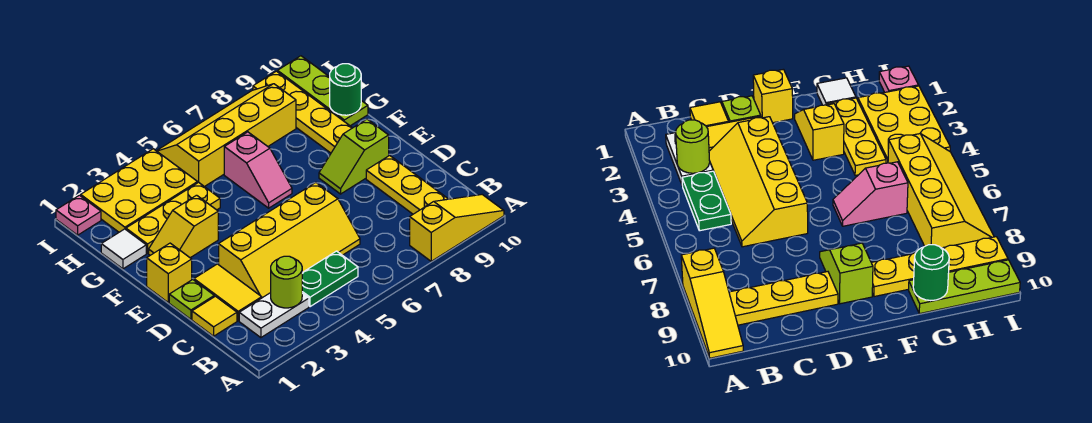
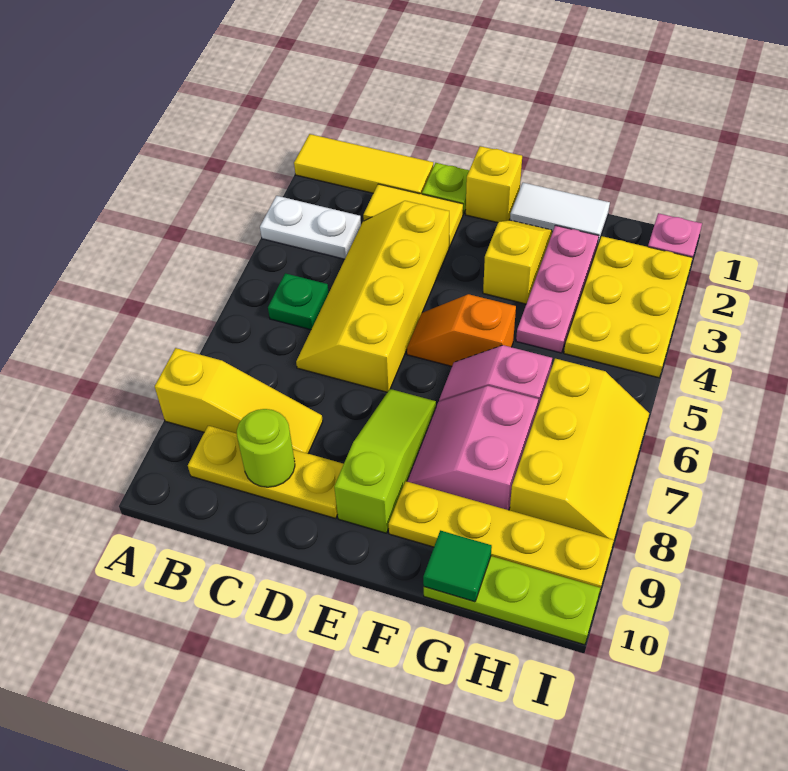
yellow 1x3 slope [410,195,504,261] -> yellow 1x3 slope turned to [155,348,323,453]
white 1x2 plate [239,293,309,338] -> white 1x2 plate turned to [260,196,361,259]
lime 1x1 round brick [271,256,302,308] -> lime 1x1 round brick moved to [237,409,295,487]
green 1x2 plate [302,251,358,307] -> green 1x1 plate [268,273,329,330]
yellow 1x1 tile [192,296,237,336] -> yellow 1x3 tile [294,134,433,194]
none -> orange 1x2 slope [407,294,516,366]
lime 1x2 slope [319,119,389,194] -> lime 1x3 slope [334,389,436,533]
none -> pink 2x2 slope [407,386,538,510]
white 1x1 tile [101,229,146,269] -> white 1x2 tile [510,183,610,246]
yellow 1x3 plate [126,182,220,253] -> pink 1x3 plate [516,225,599,353]
green 1x1 round brick [330,64,361,115] -> green 1x1 tile [423,530,492,602]
yellow 2x4 slope [157,84,296,187] -> yellow 2x3 slope [510,359,649,543]

